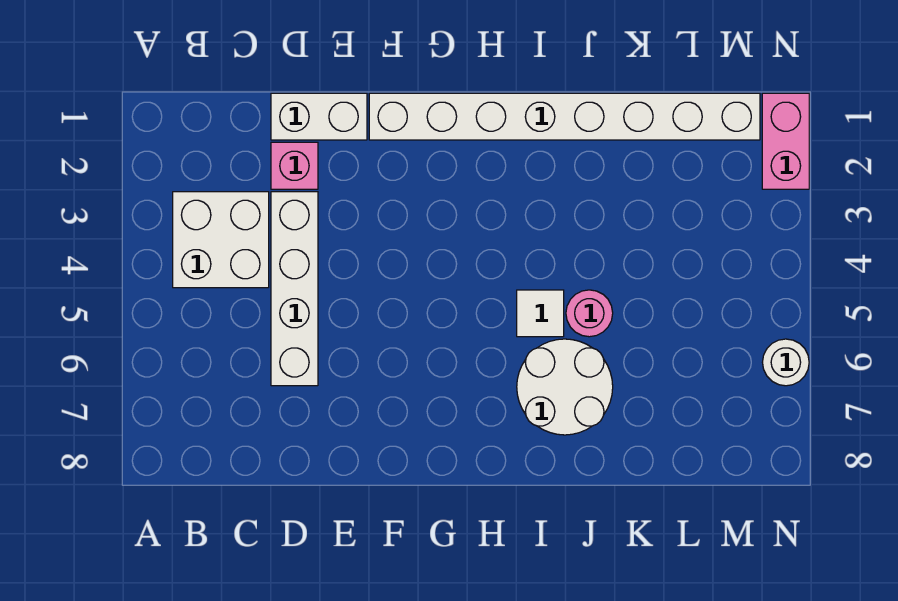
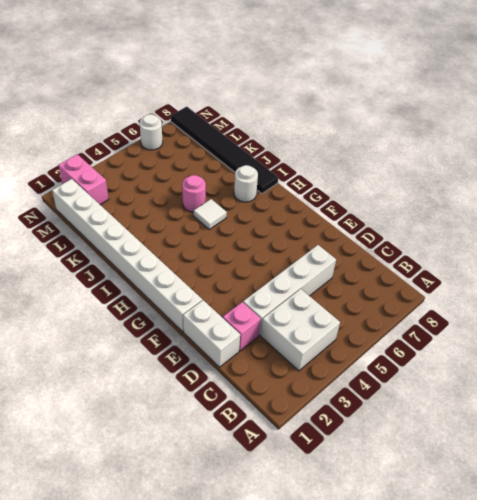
white 2x2 round brick [517,339,613,435] -> white 1x1 round brick [234,165,258,202]
none -> black 1x6 tile [171,107,278,194]
pink 1x2 brick [762,93,809,189] -> pink 1x2 brick turned to [58,154,109,205]

